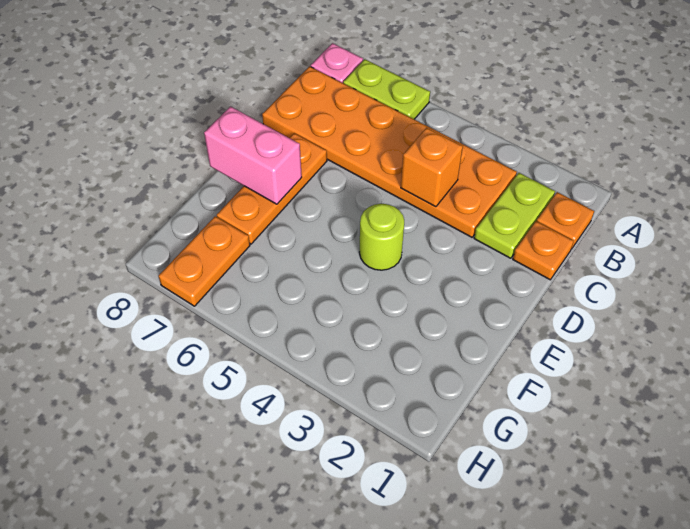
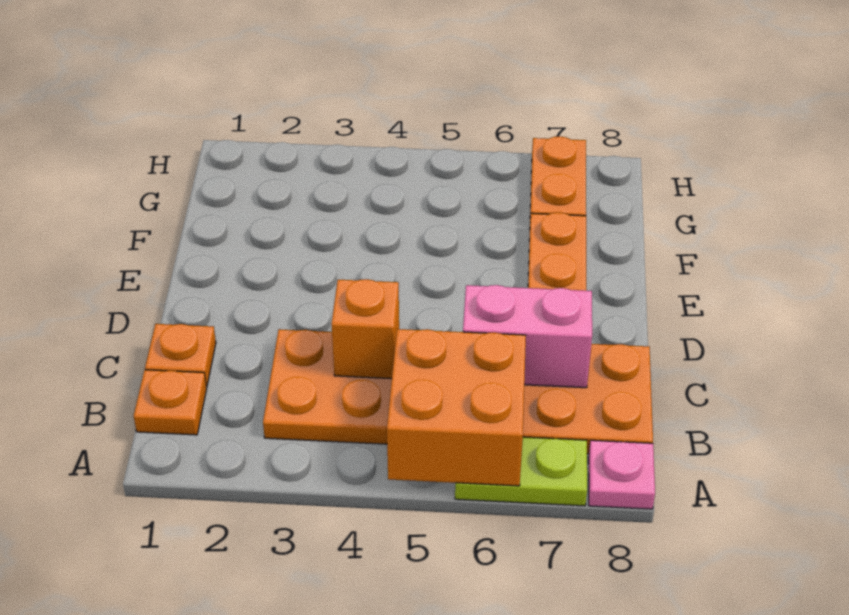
none -> orange 2x2 brick [387,329,526,486]
lime 1x2 plate [474,173,555,258] -> none
lime 1x1 round brick [359,204,404,270] -> none
pink 1x2 brick [204,107,302,204] -> pink 1x2 brick moved to [463,285,592,388]

